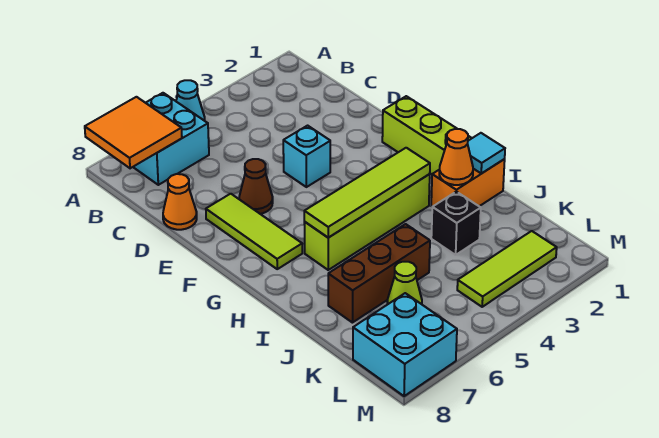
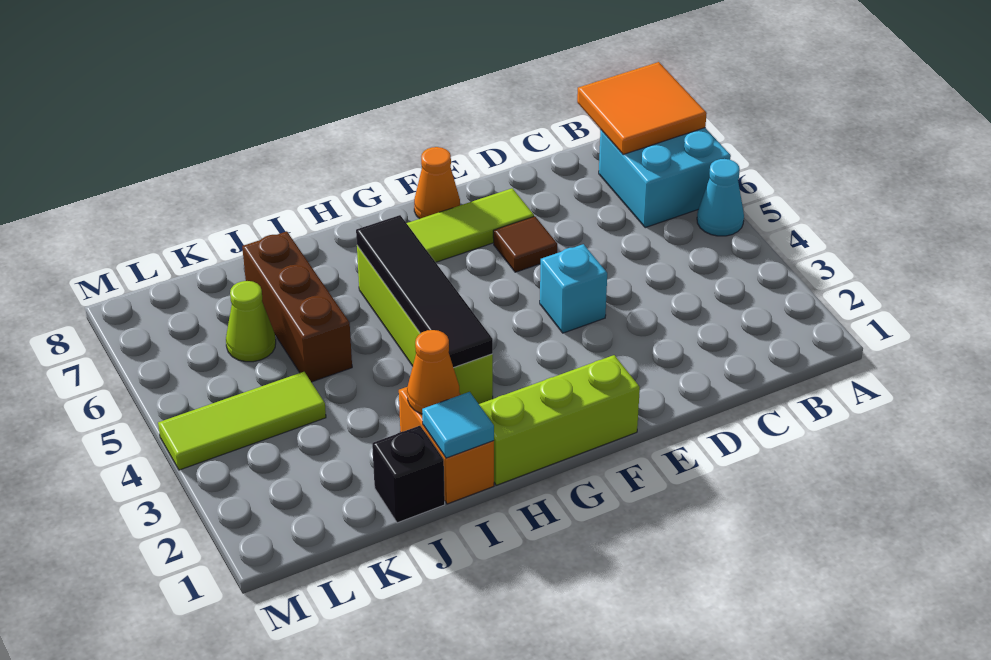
orange 1x1 cone [163,174,197,230] -> orange 1x1 cone moved to [414,147,460,219]
brown 1x1 cone [239,159,273,214] -> brown 1x1 tile [493,216,557,272]
lime 1x4 tile [304,148,430,238] -> black 1x4 tile [356,215,493,368]
black 1x1 brick [431,192,481,255] -> black 1x1 brick moved to [372,426,445,523]
lime 1x3 tile [457,231,557,307] -> lime 1x3 tile turned to [158,372,326,470]
cyan 2x2 brick [353,293,457,396] -> none

